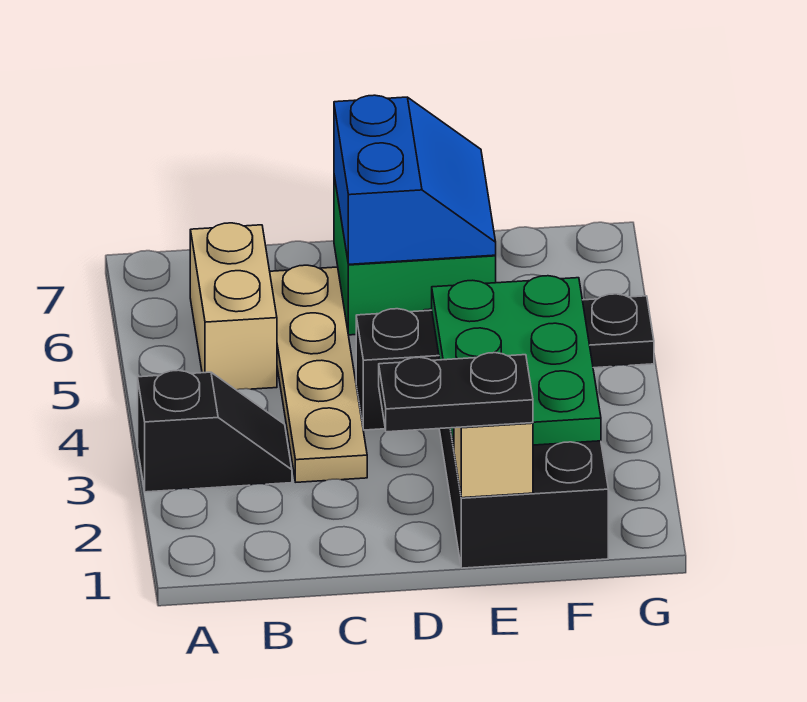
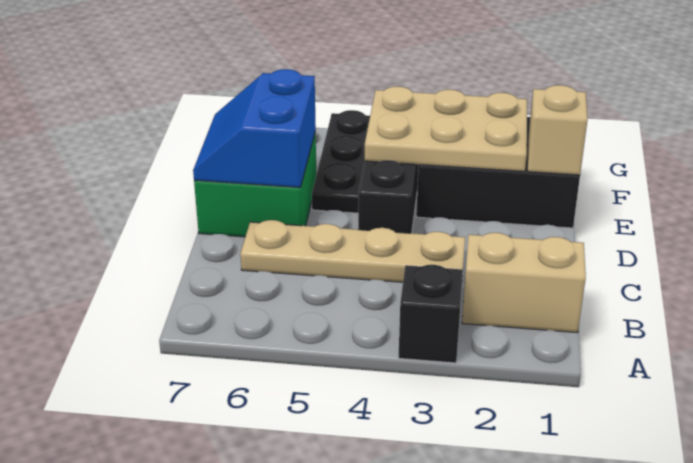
tan 1x2 brick [190,223,277,390] -> tan 1x2 brick moved to [462,233,586,333]
black 1x2 plate [379,353,533,432] -> none
blue 2x2 slope [334,95,496,264] -> blue 2x2 slope turned to [193,69,316,188]
green 2x3 plate [432,276,601,449] -> tan 2x3 plate [365,87,527,171]

